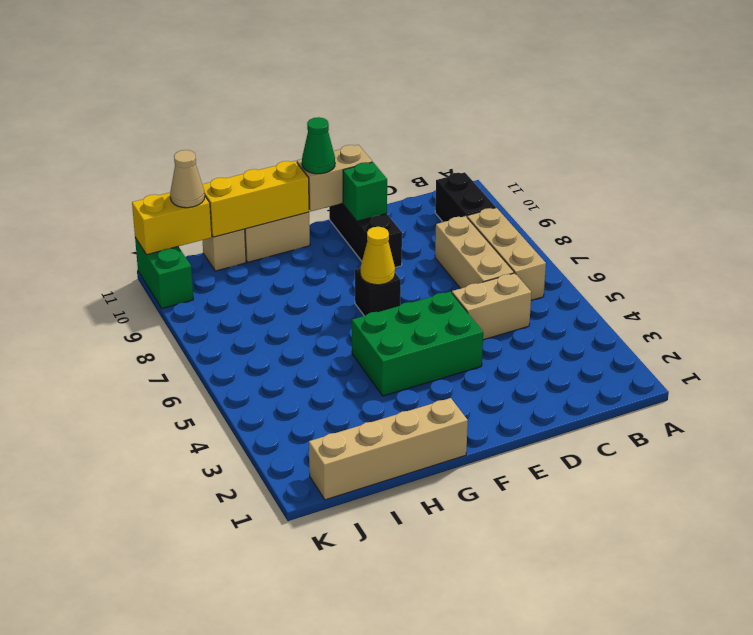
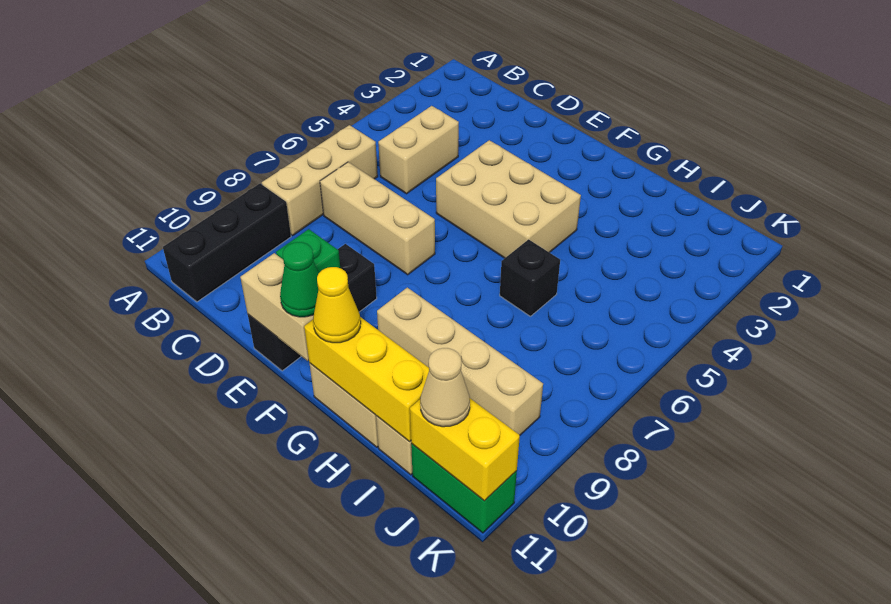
black 1x2 brick [435,172,496,222] -> black 1x3 brick [163,184,291,302]
tan 1x2 brick [452,273,532,340] -> tan 1x2 brick turned to [378,106,459,194]
tan 1x3 brick [435,216,514,289] -> tan 1x3 brick turned to [320,162,435,275]
green 2x3 brick [352,292,483,396] -> tan 2x3 brick [436,140,581,258]
black 1x1 brick [355,268,401,316] -> black 1x1 brick moved to [500,239,560,316]
yellow 1x1 cone [361,227,395,285] -> yellow 1x1 cone moved to [313,267,361,343]
tan 1x4 brick [309,398,468,500] -> tan 1x4 brick moved to [377,288,543,435]
green 1x2 brick [135,238,193,308] -> green 1x2 brick turned to [411,444,517,533]

